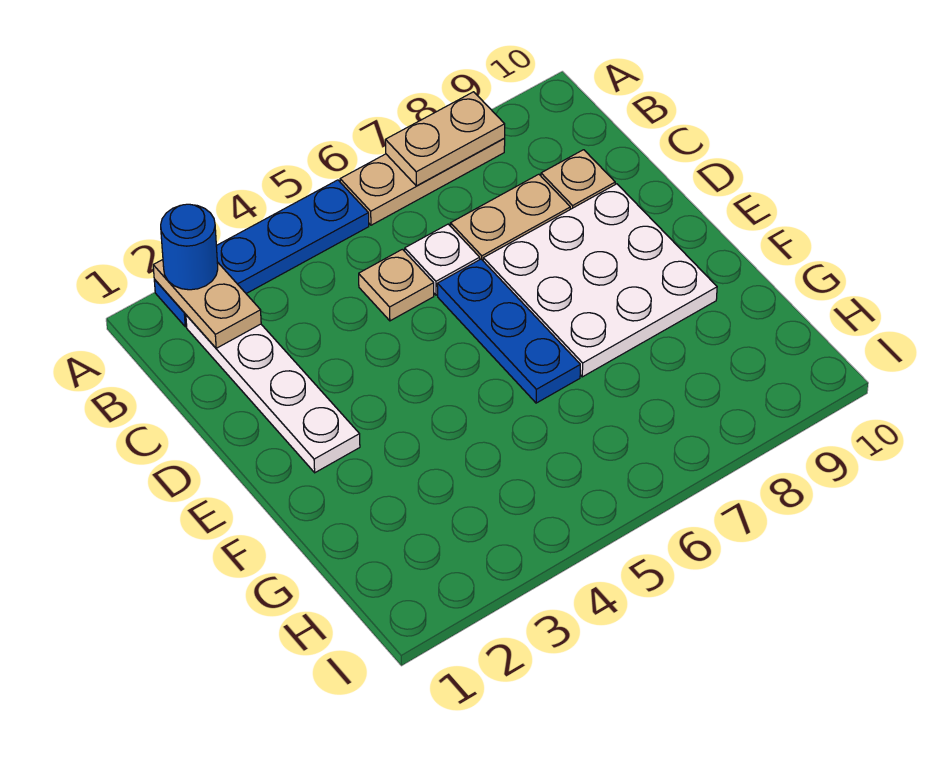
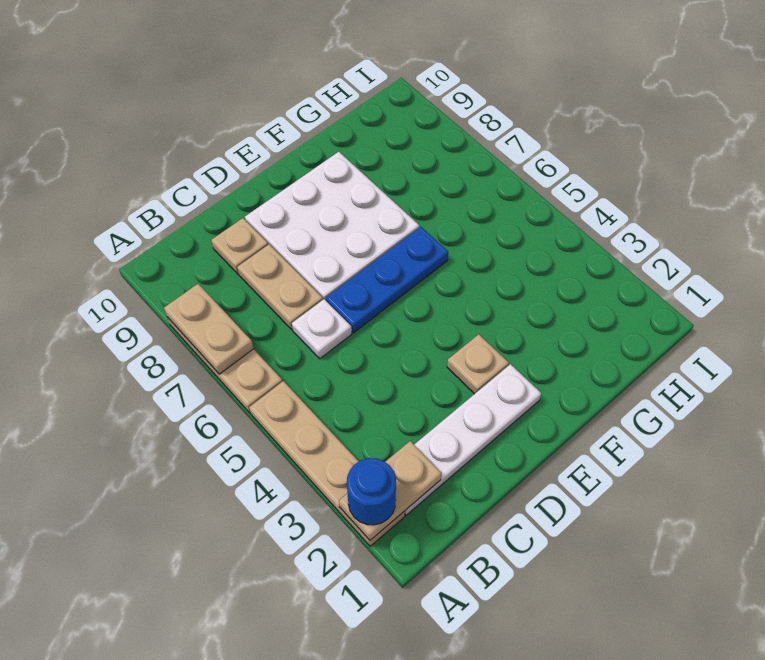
blue 1x4 plate [154,180,369,327] -> tan 1x4 plate [249,381,405,546]
tan 1x1 plate [359,249,434,321] -> tan 1x1 plate moved to [447,334,509,394]

